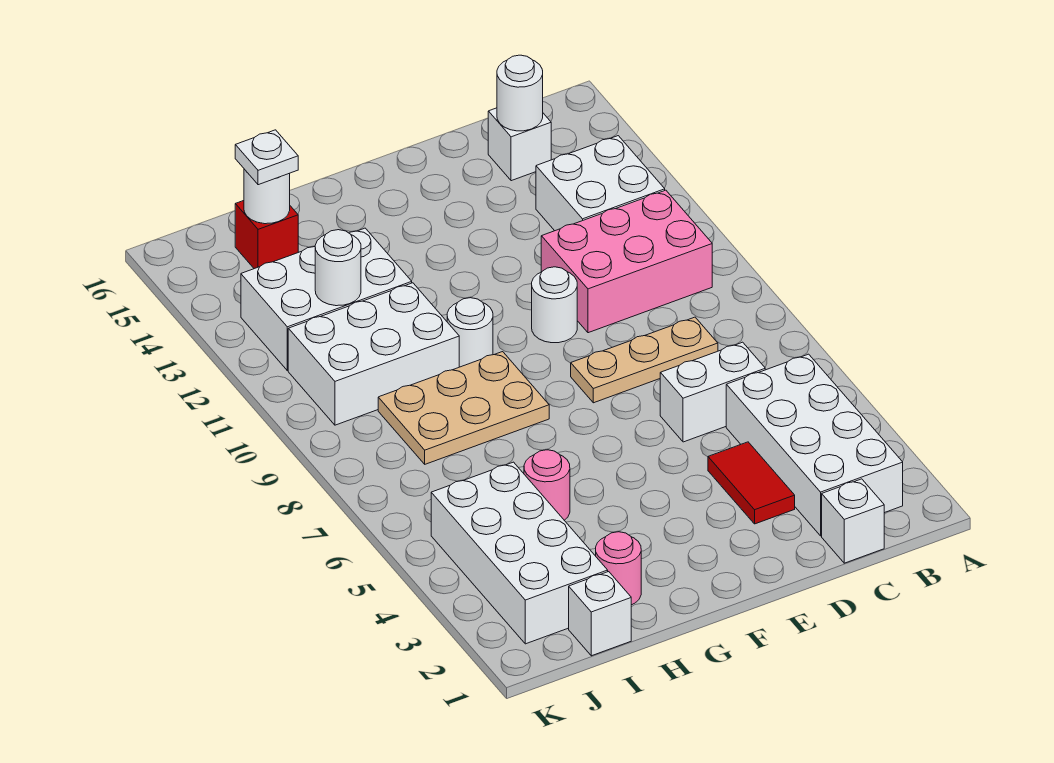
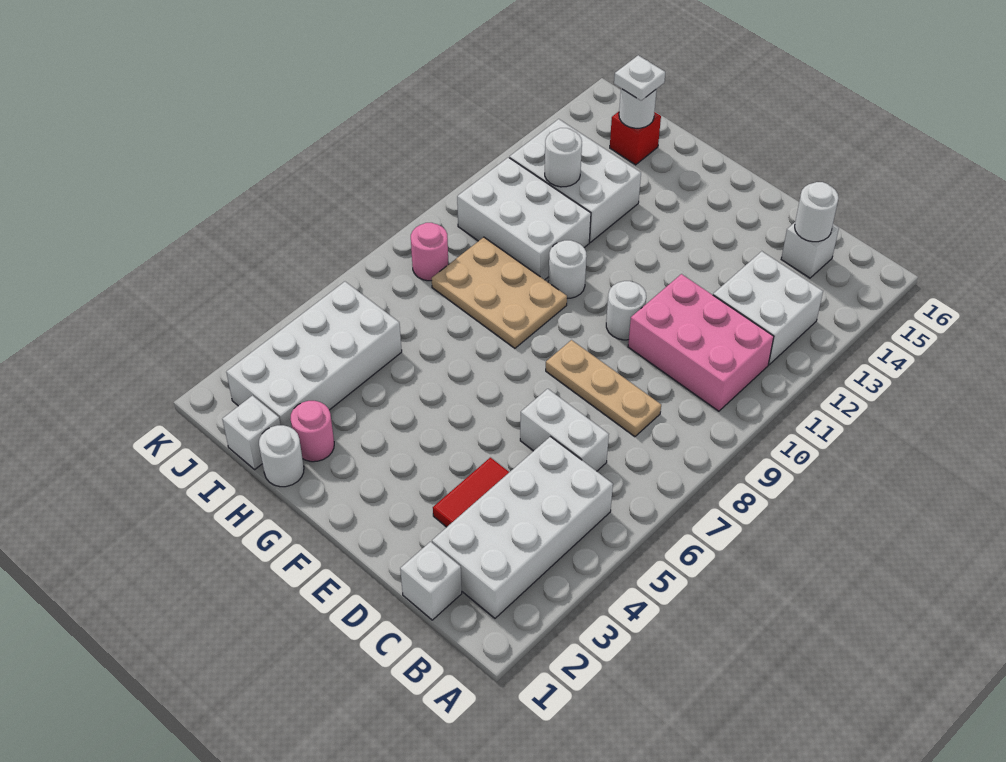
none -> white 1x1 round brick [259,425,304,487]
pink 1x1 round brick [524,450,570,520] -> pink 1x1 round brick moved to [411,223,449,281]

